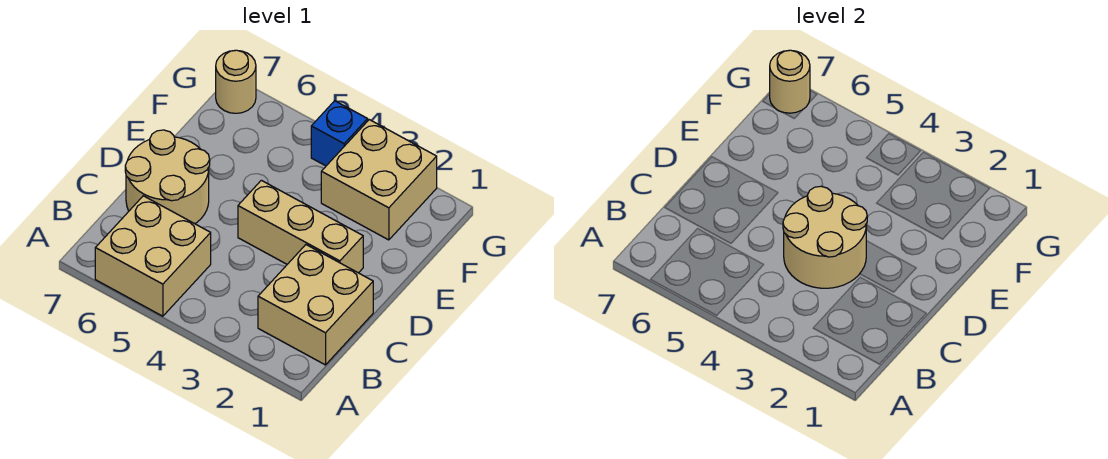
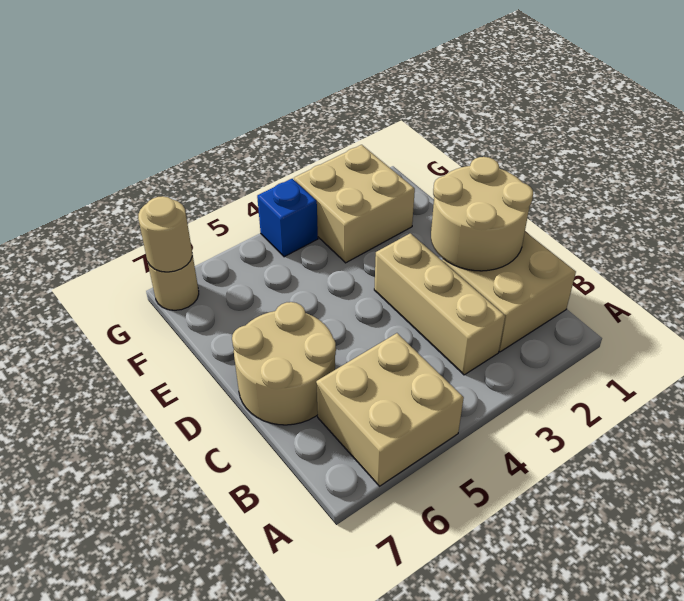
tan 2x2 round brick [783,186,867,288] -> tan 2x2 round brick moved to [431,157,533,271]
tan 1x3 brick [238,180,363,273] -> tan 1x3 brick turned to [374,233,505,375]

